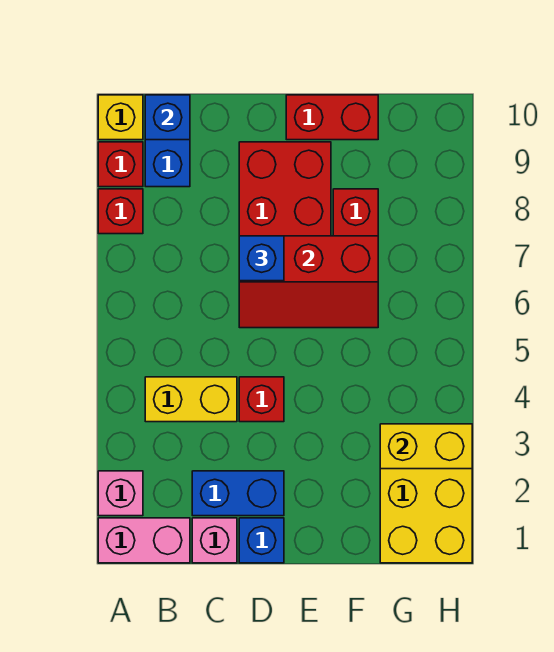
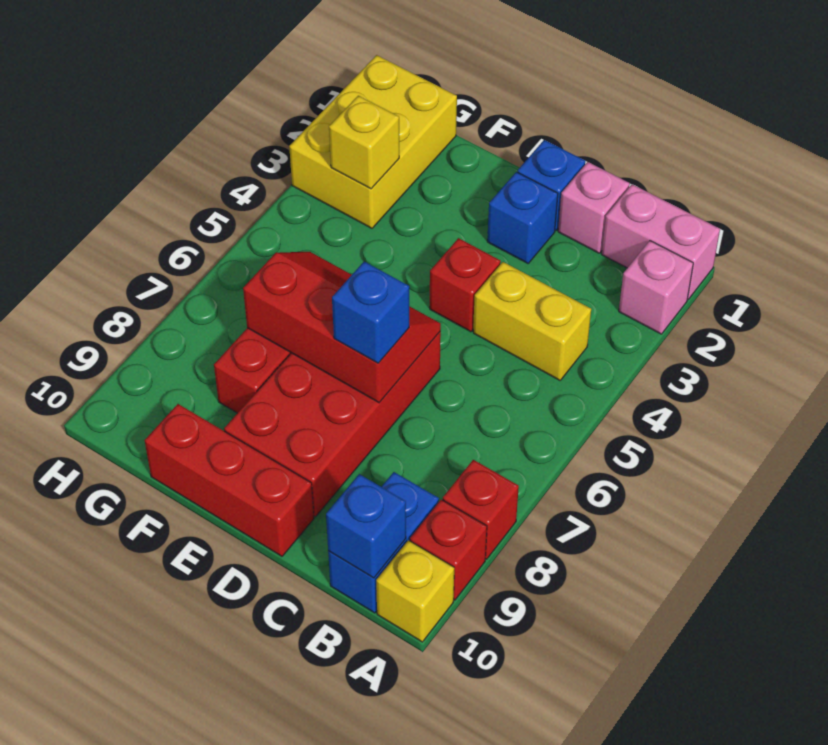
blue 1x2 brick [192,471,284,516] -> blue 1x1 brick [487,172,558,263]
red 1x2 brick [286,95,378,140] -> red 1x3 brick [145,404,314,556]
yellow 1x2 brick [380,424,472,469] -> yellow 1x1 brick [329,96,399,189]

